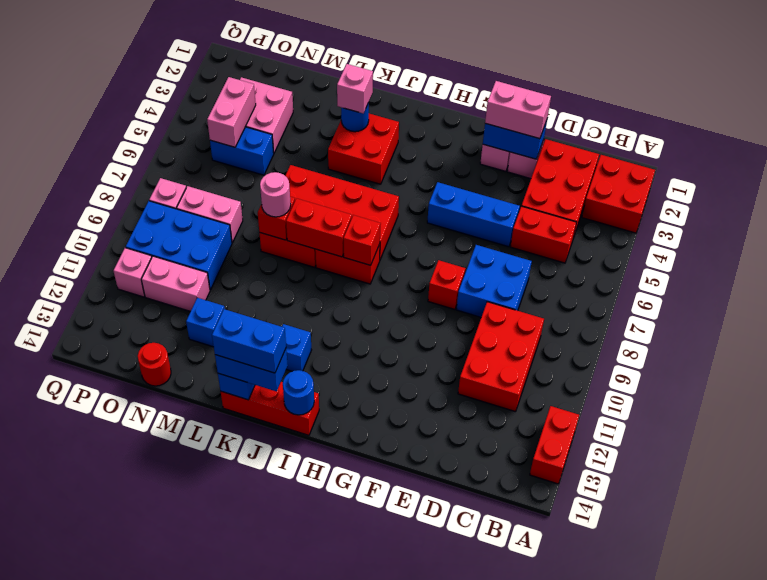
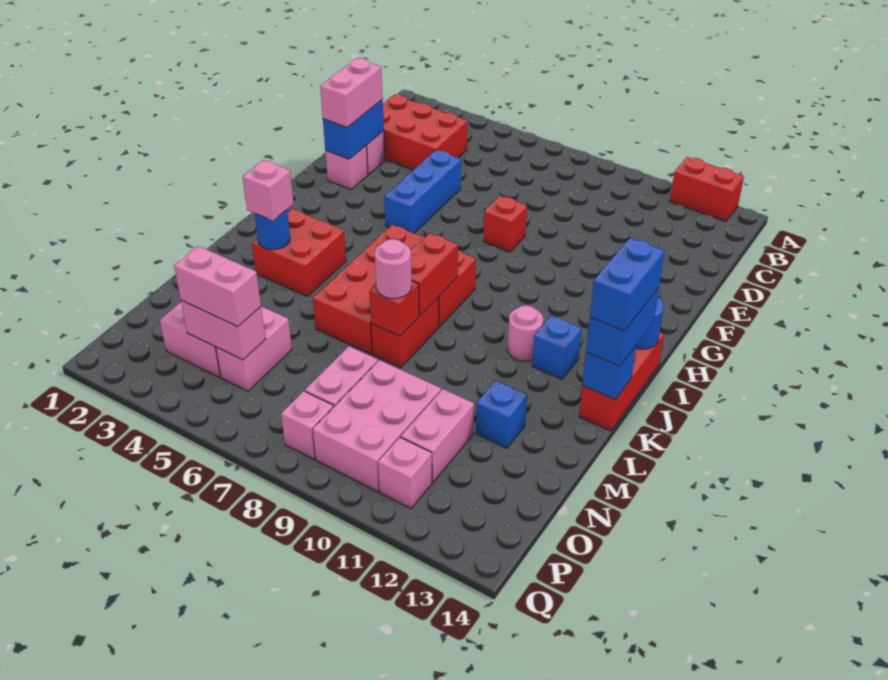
red 2x2 brick [582,155,655,233] -> none
red 1x2 brick [510,206,577,263] -> none
red 2x3 brick [458,302,544,412] -> none
blue 2x2 brick [456,245,532,317] -> none
red 1x1 brick [343,215,381,265] -> none
none -> pink 1x1 round brick [507,305,543,361]
blue 1x2 brick [210,127,274,175] -> pink 1x2 brick [216,306,292,391]
blue 2x3 brick [126,201,232,290] -> pink 2x3 brick [312,360,441,492]
red 1x1 round brick [138,343,171,386] -> none
none -> pink 1x2 brick [174,246,261,327]

